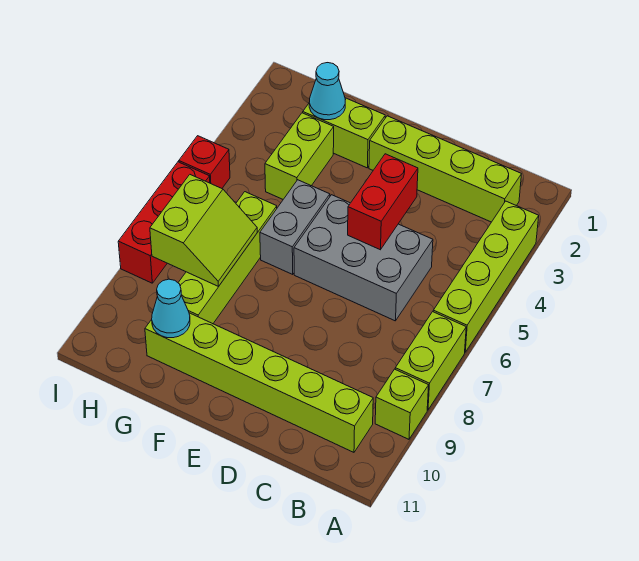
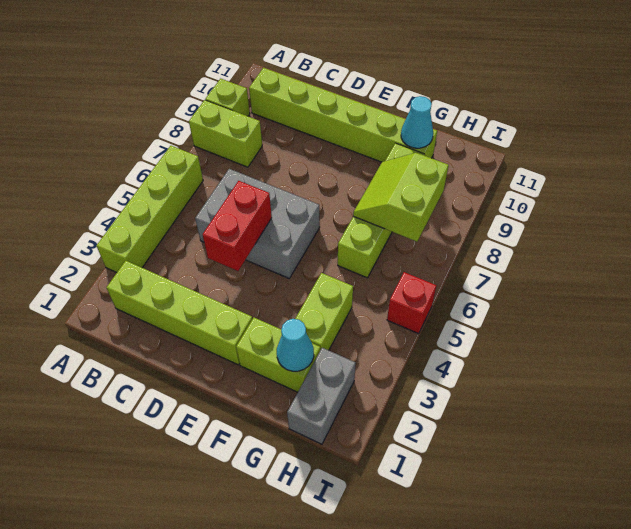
lime 1x2 brick [395,312,466,410] -> lime 1x2 brick turned to [189,100,262,167]
grey 1x2 brick [260,180,330,274] -> grey 1x2 brick moved to [287,348,356,444]
red 1x3 brick [118,162,210,283] -> none

